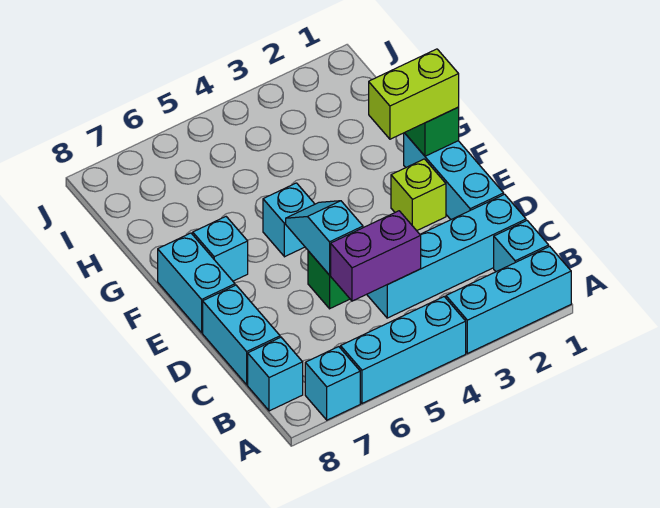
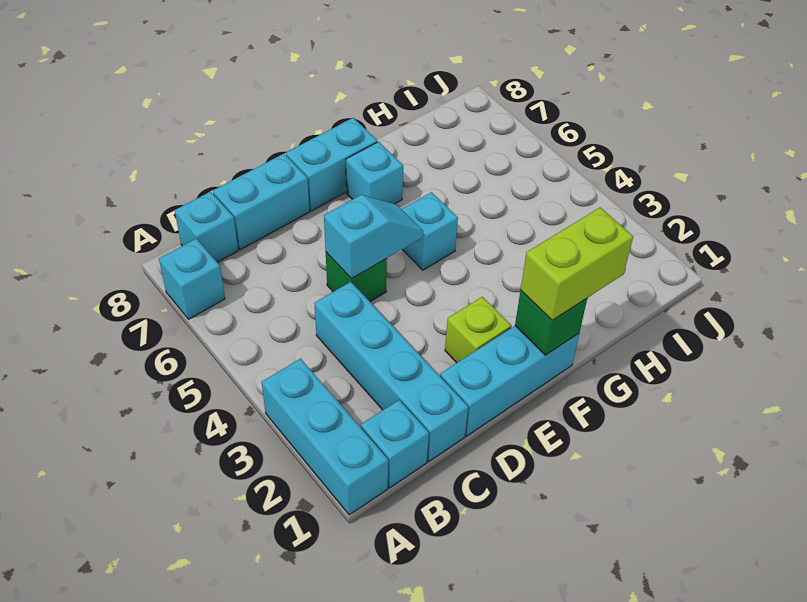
cyan 1x3 brick [341,297,466,403] -> none
purple 1x2 brick [331,211,421,301] -> none
lime 1x2 brick [369,49,459,139] -> lime 1x2 brick turned to [521,208,633,320]

